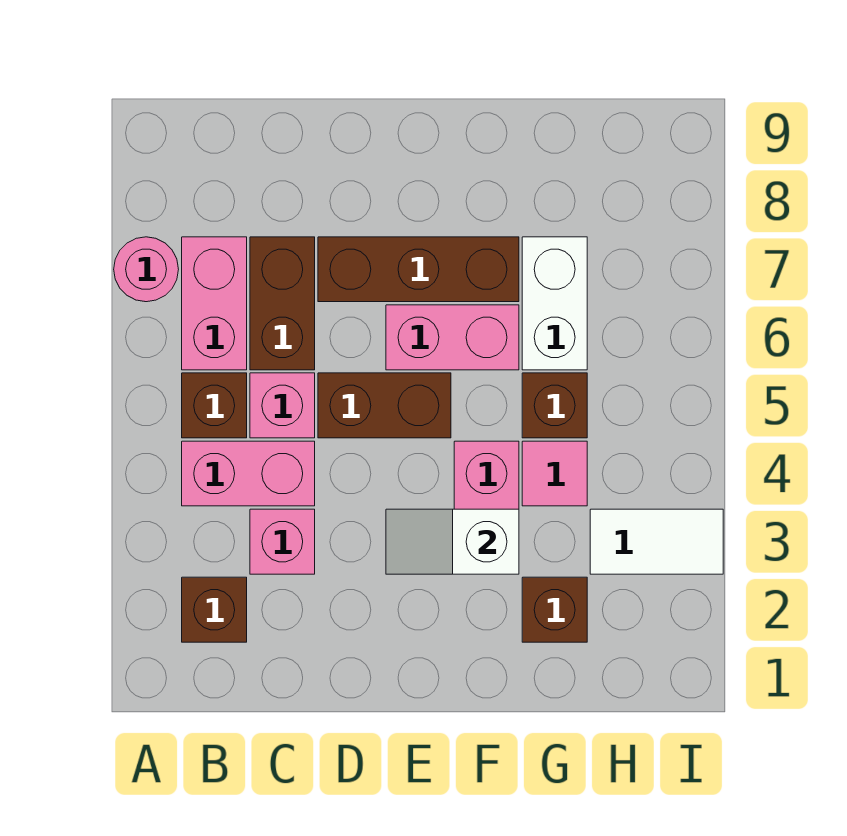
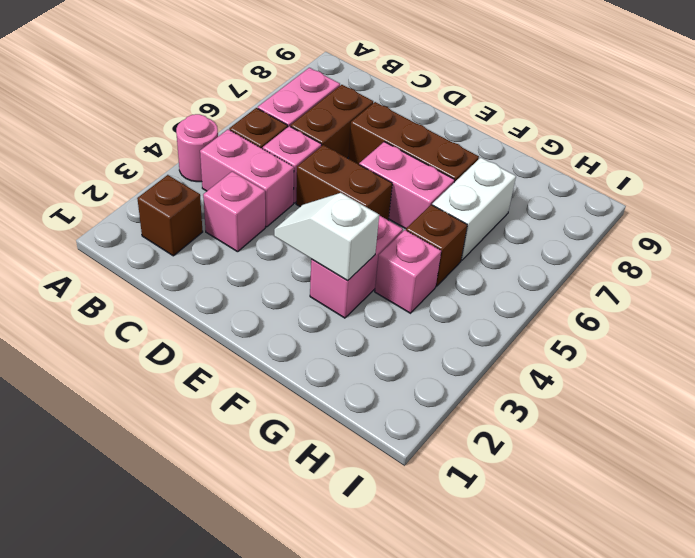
pink 1x1 round brick [114,237,179,302] -> pink 1x1 round brick moved to [176,114,218,182]
brown 1x1 brick [522,577,587,642] -> none
pink 1x1 tile [522,441,587,506] -> pink 1x1 brick [375,230,441,313]
white 1x2 tile [590,509,723,574] -> none

